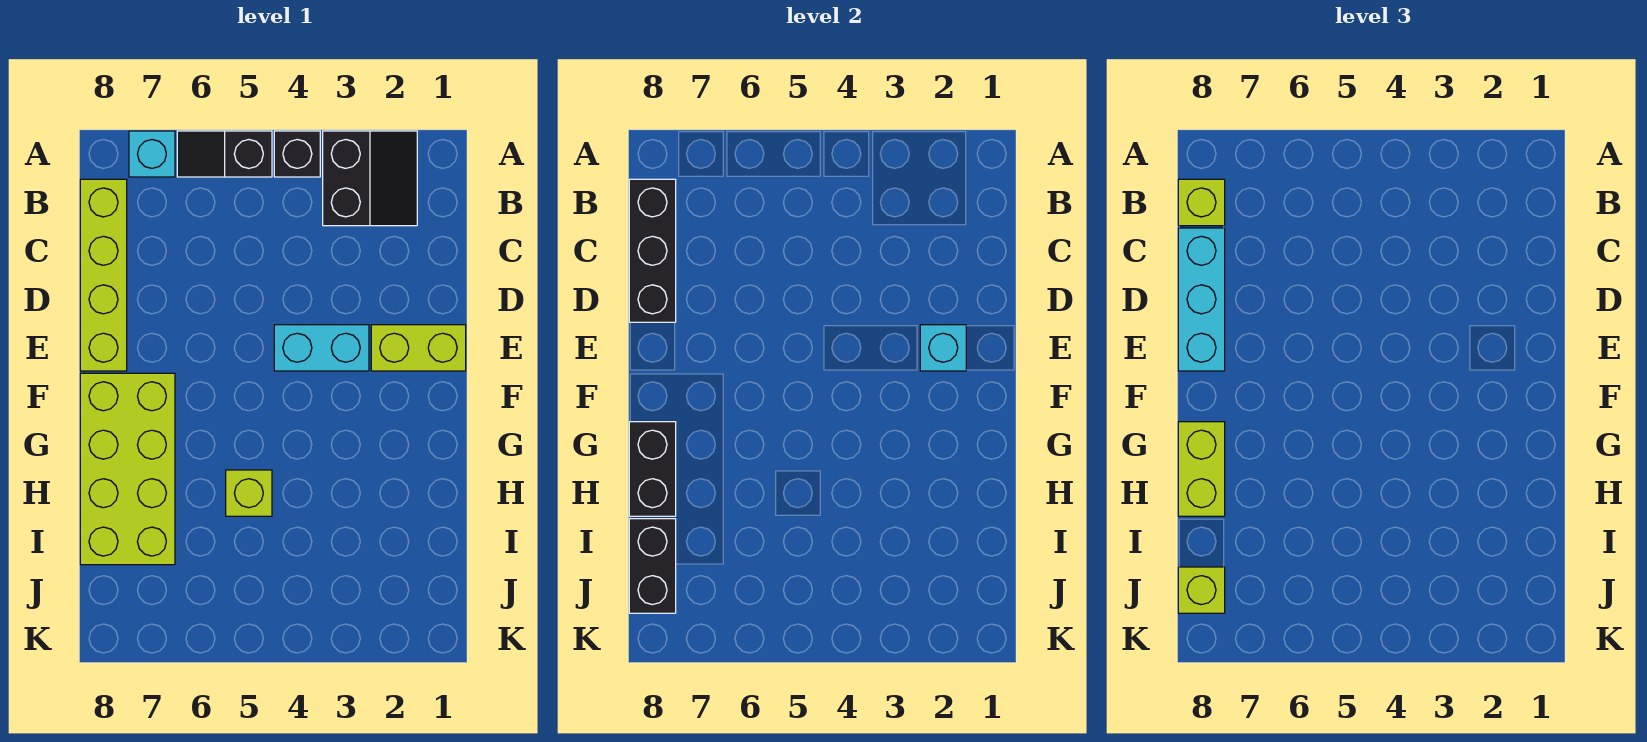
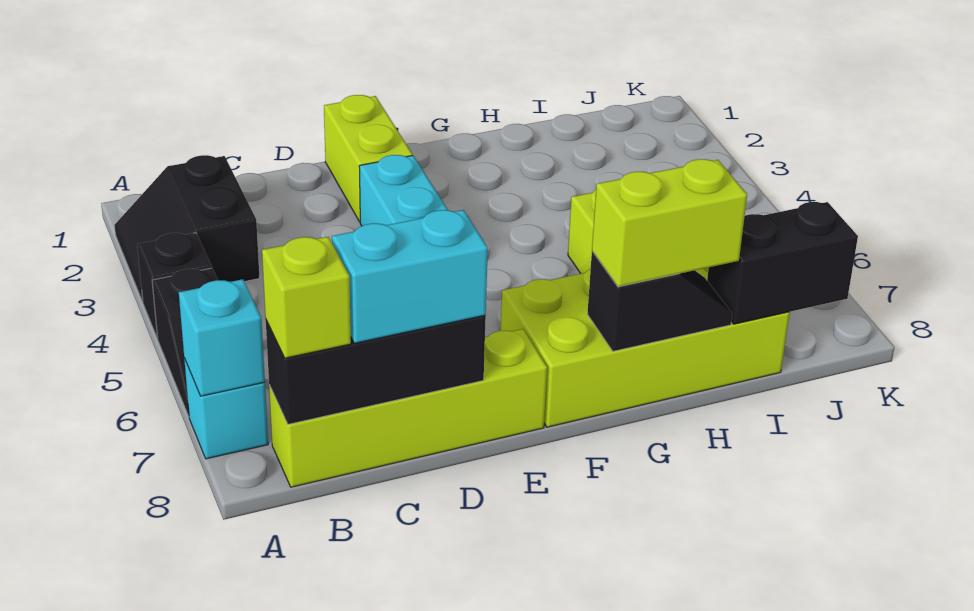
black 2x2 slope [323,131,417,226] -> black 2x2 slope turned to [115,155,260,302]
cyan 1x3 brick [1178,228,1225,371] -> cyan 1x2 brick [332,210,488,343]
cyan 1x1 brick [920,325,966,371] -> cyan 1x1 brick moved to [179,279,265,396]
black 1x2 brick [629,422,676,516] -> black 1x2 slope [587,251,732,351]
lime 1x1 brick [1178,567,1225,613] -> none

